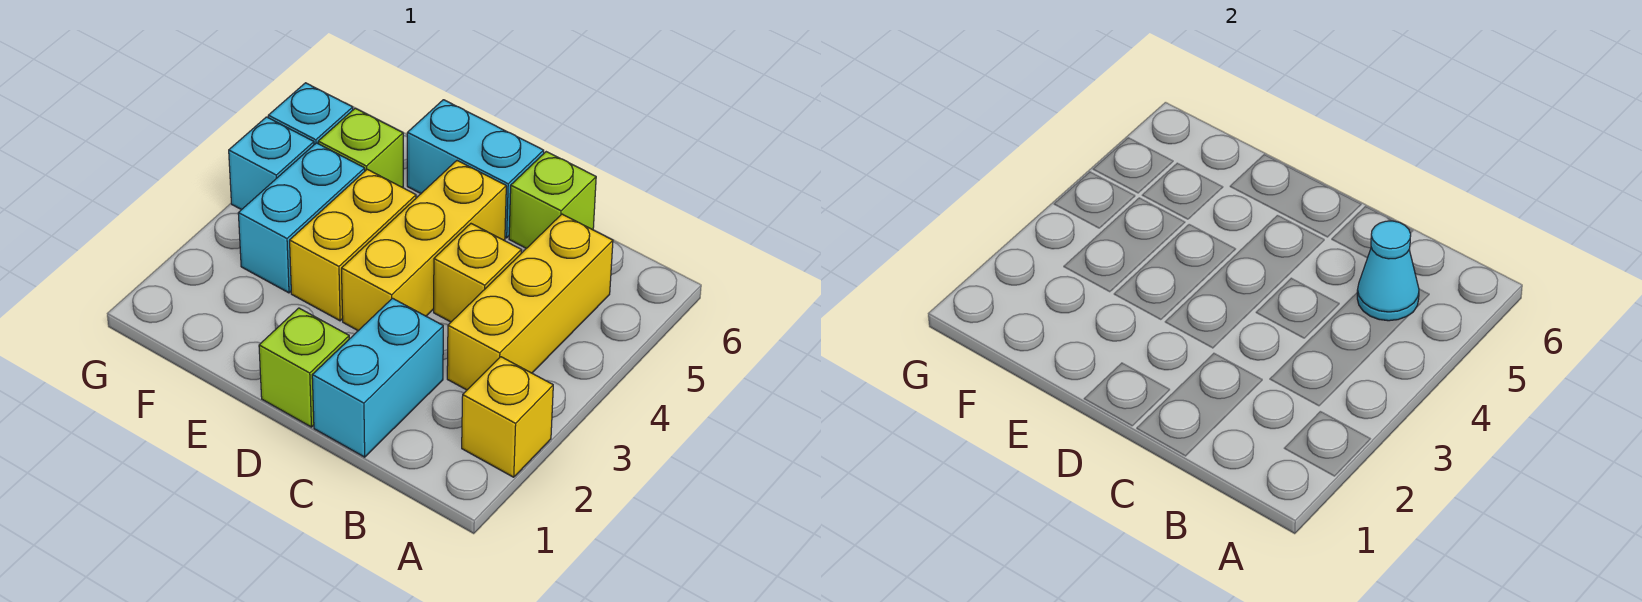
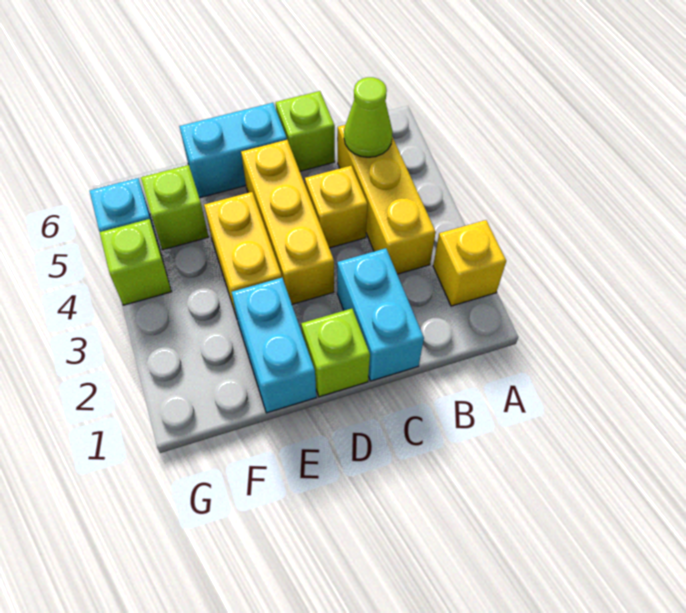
cyan 1x1 cone [1357,221,1419,321] -> lime 1x1 cone [344,77,393,157]
cyan 1x2 brick [238,143,365,293] -> cyan 1x2 brick moved to [232,278,316,413]
cyan 1x1 brick [229,117,314,210] -> lime 1x1 brick [100,219,171,305]

